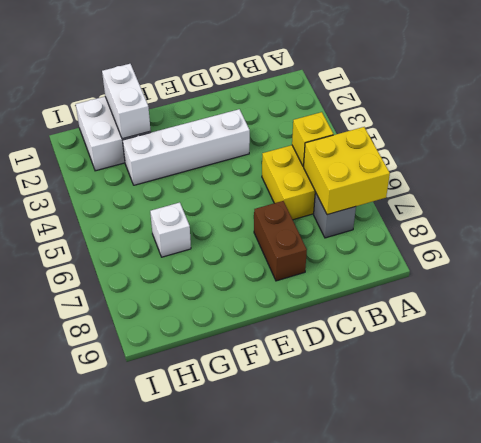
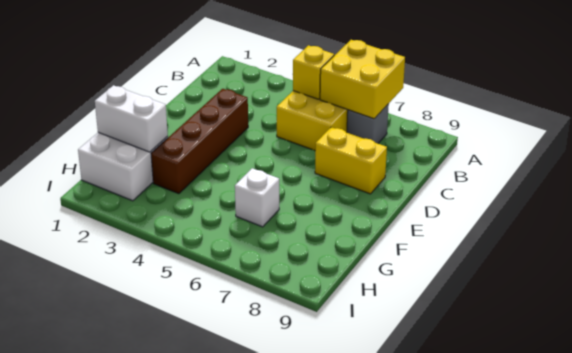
white 1x4 brick [122,109,250,185] -> brown 1x4 brick [151,89,248,194]
brown 1x2 brick [254,201,307,281] -> yellow 1x2 brick [315,127,387,194]

